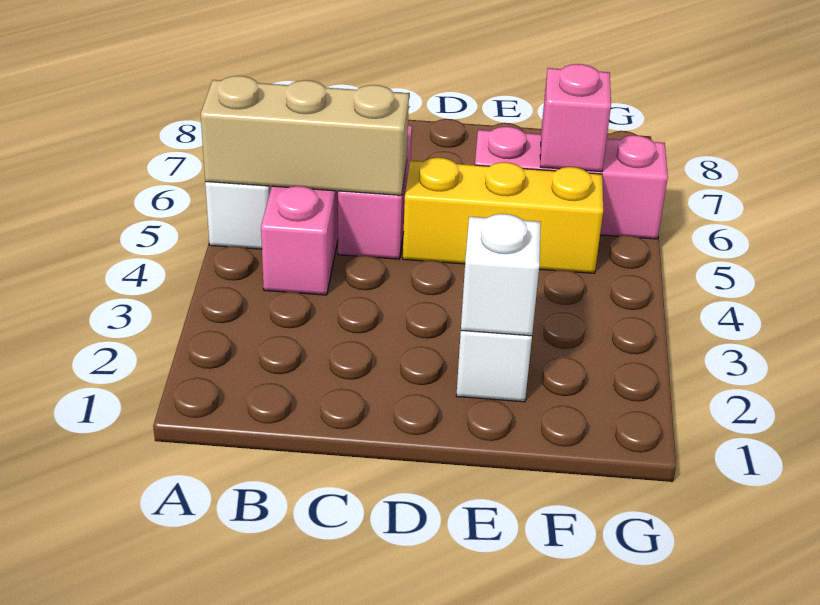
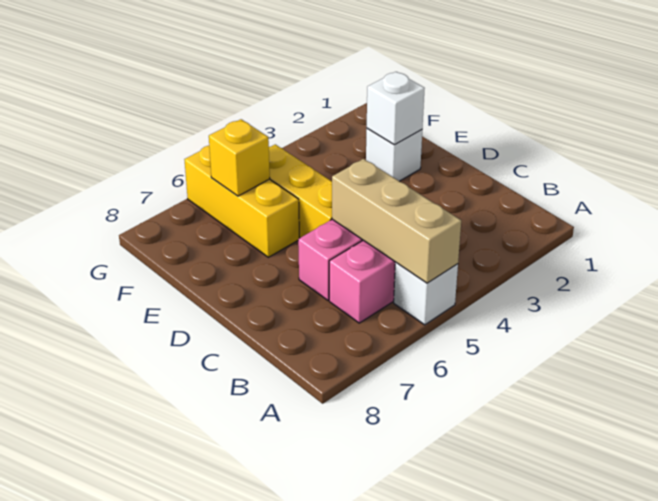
pink 1x3 brick [475,127,668,239] -> yellow 1x3 brick [184,146,299,257]
pink 1x1 brick [540,64,611,172] -> yellow 1x1 brick [209,119,270,196]

